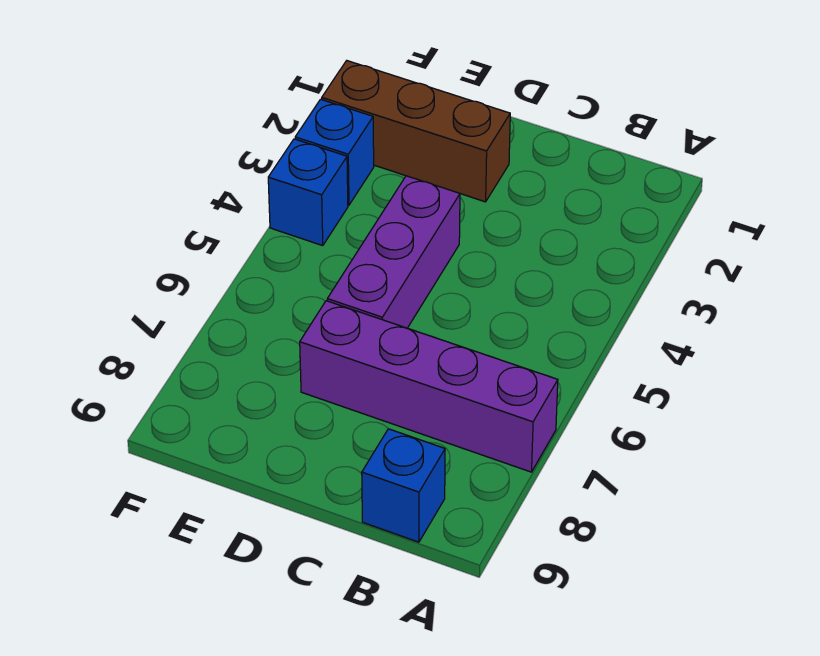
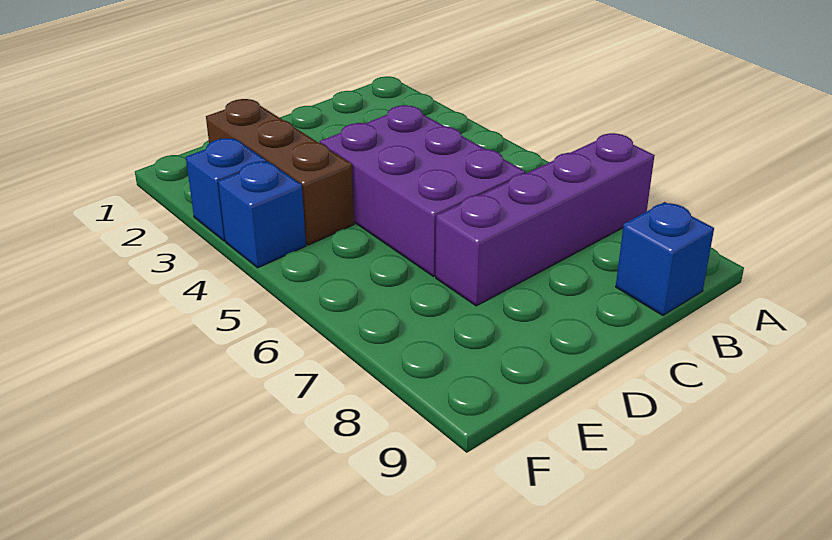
brown 1x3 brick [322,61,510,202] -> brown 1x3 brick turned to [206,99,354,245]
purple 1x3 brick [327,176,460,328] -> purple 2x3 brick [320,105,526,276]

